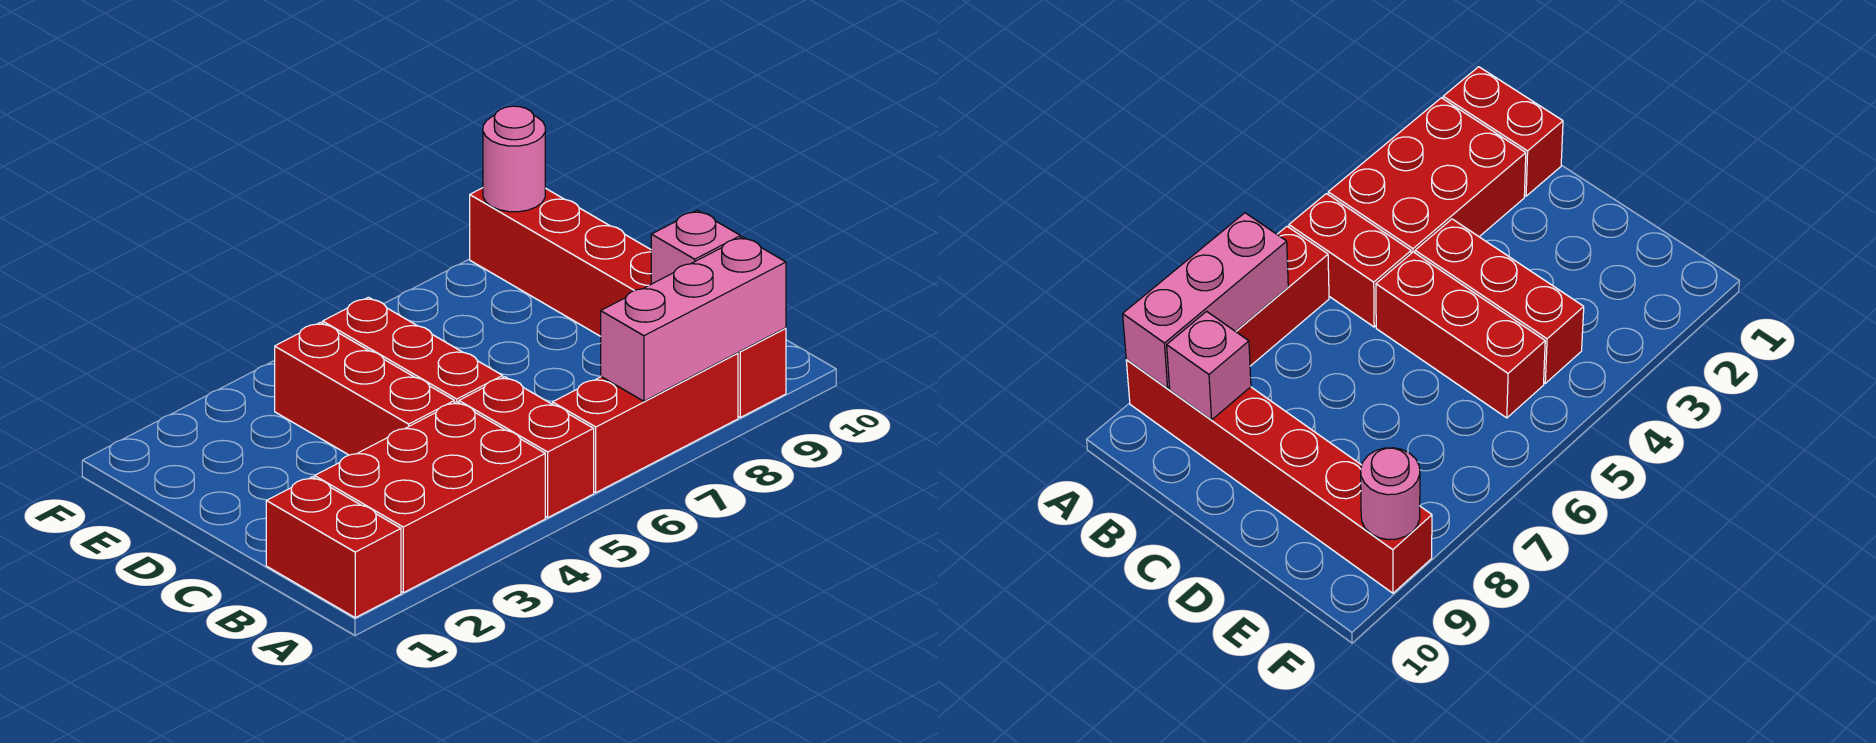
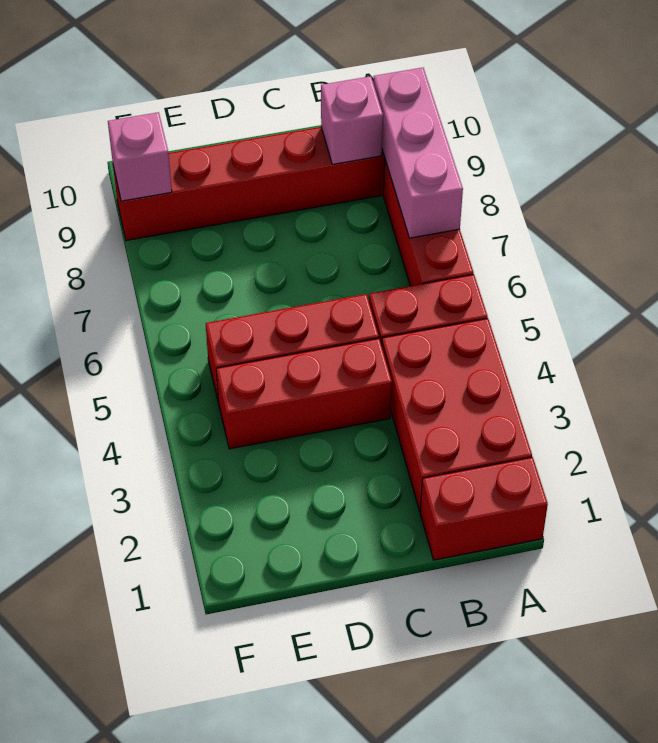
pink 1x1 round brick [483,106,545,212] -> pink 1x1 brick [108,112,172,201]

